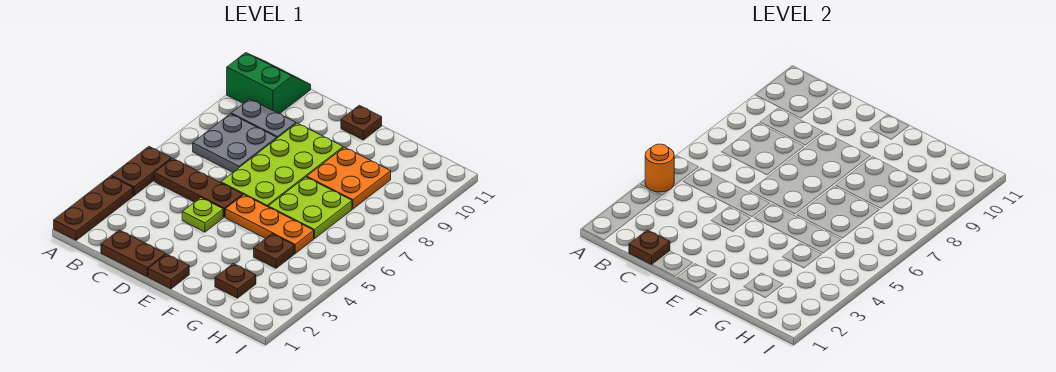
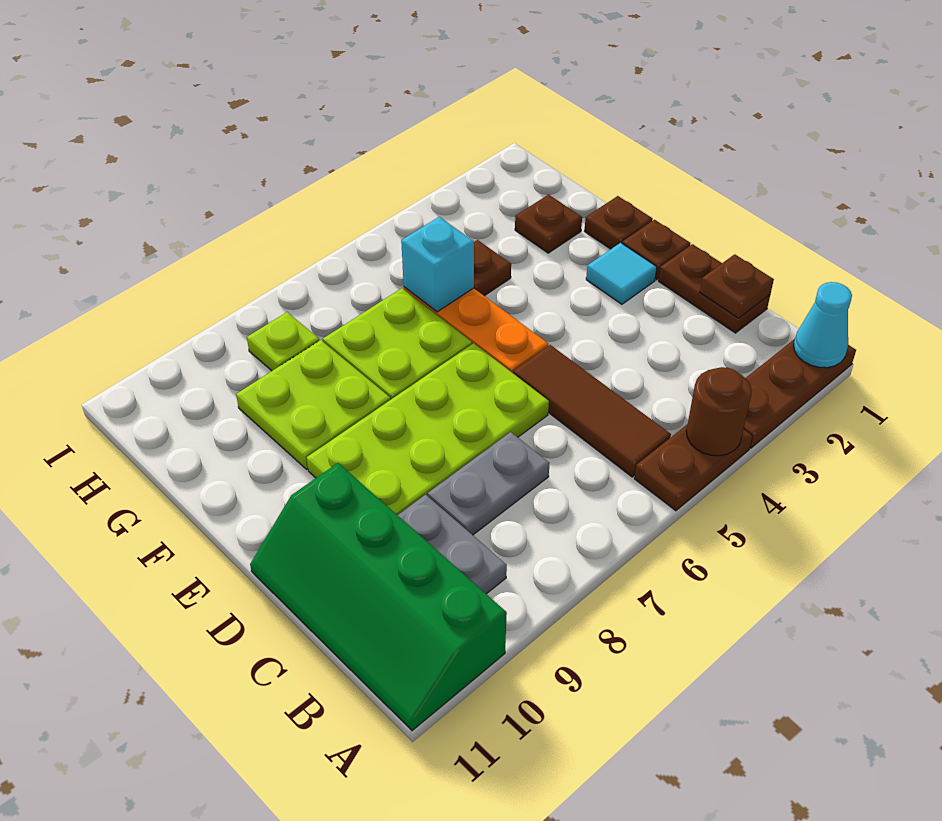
none -> cyan 1x1 cone [794,282,852,368]
orange 1x1 round brick [645,144,674,192] -> brown 1x1 round brick [686,367,752,456]
green 2x2 slope [227,53,311,114] -> green 2x4 slope [250,463,507,731]
brown 1x3 plate [154,158,243,217] -> brown 1x3 tile [513,345,671,477]
grey 2x2 plate [193,114,277,172] -> grey 1x2 plate [428,432,550,535]
lime 1x1 plate [182,198,223,232] -> lime 1x1 plate moved to [247,312,319,371]
none -> cyan 1x1 tile [586,243,657,304]
brown 1x1 plate [341,105,382,140] -> brown 1x1 plate moved to [585,196,653,249]
orange 2x2 plate [307,147,391,209] -> lime 2x2 plate [236,340,390,469]
none -> cyan 1x1 brick [401,217,474,312]

